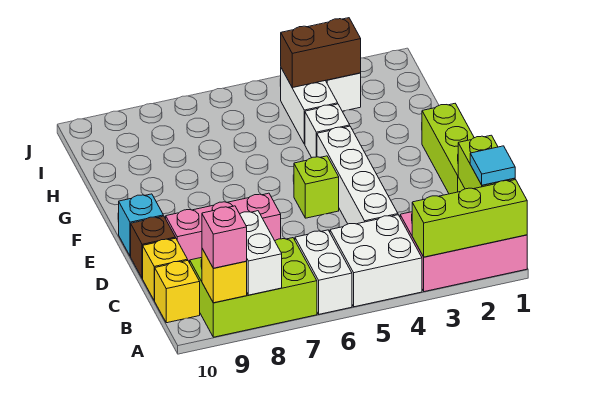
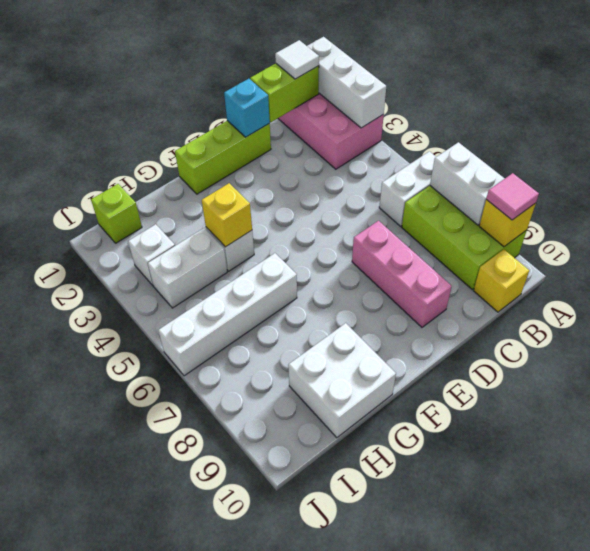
lime 1x3 brick [412,180,527,257] -> white 1x3 brick [307,37,386,128]
white 2x2 brick [330,215,422,307] -> white 2x2 brick moved to [288,323,396,438]
white 1x2 brick [240,211,282,295] -> white 1x2 brick turned to [430,142,505,225]
pink 1x1 brick [202,206,247,268] -> pink 1x1 tile [486,173,539,220]
cyan 1x1 tile [470,146,515,185] -> white 1x1 tile [275,40,319,79]
white 1x4 brick [317,126,398,224] -> white 1x4 brick moved to [158,253,297,376]
yellow 1x1 brick [143,238,188,300] -> yellow 1x1 brick moved to [202,183,252,247]
brown 1x1 brick [131,216,176,278] -> none
lime 1x1 brick [294,156,339,218] -> lime 1x1 brick moved to [91,184,142,243]
cyan 1x1 brick [119,194,163,256] -> cyan 1x1 brick moved to [224,79,270,137]
brown 1x2 brick [281,18,361,88] -> none

